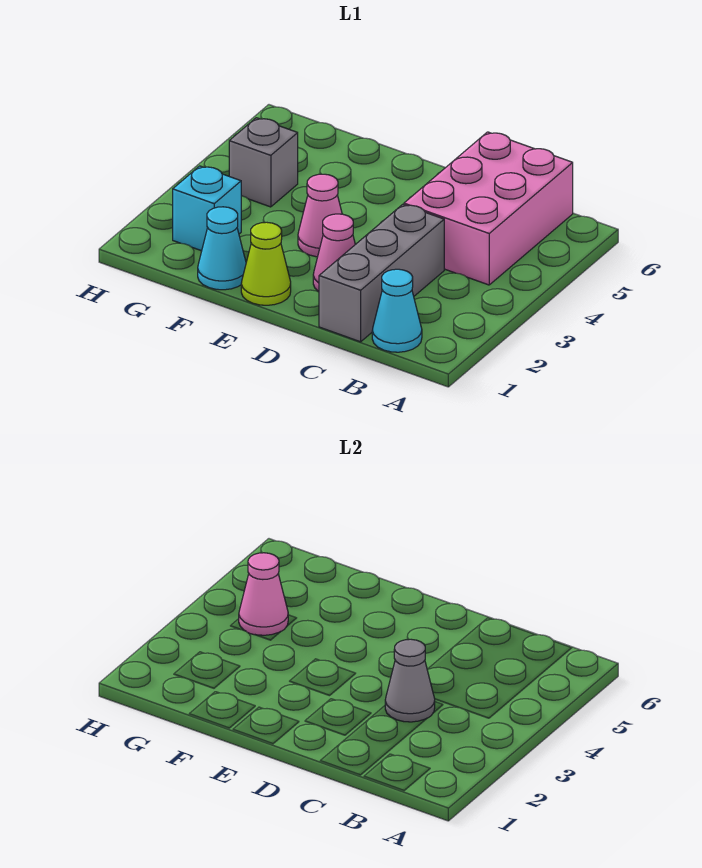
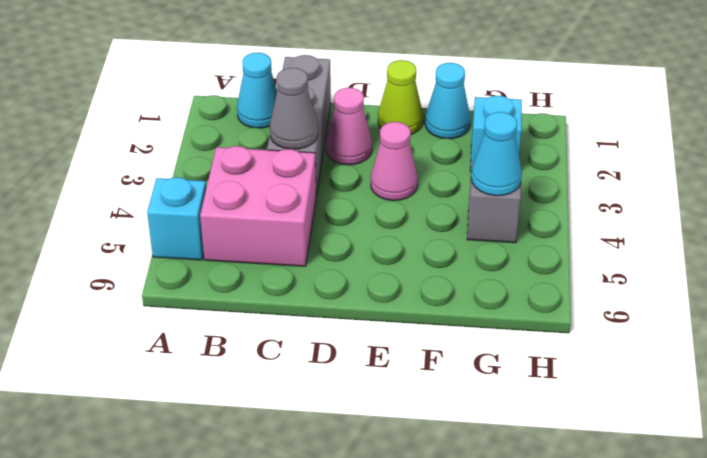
none -> cyan 1x1 brick [147,177,206,260]
pink 2x3 brick [404,132,573,285] -> pink 2x2 brick [200,146,316,266]
pink 1x1 cone [239,553,288,635] -> cyan 1x1 cone [471,112,522,196]

